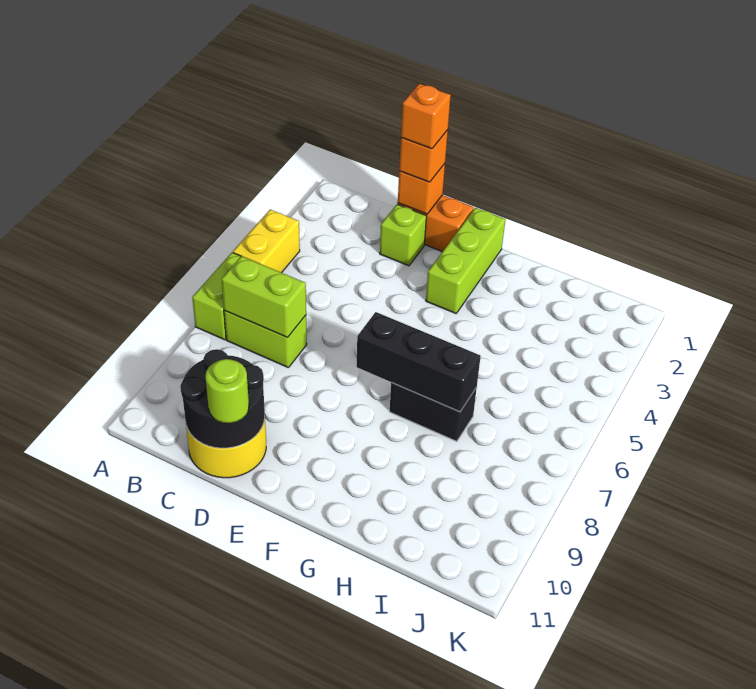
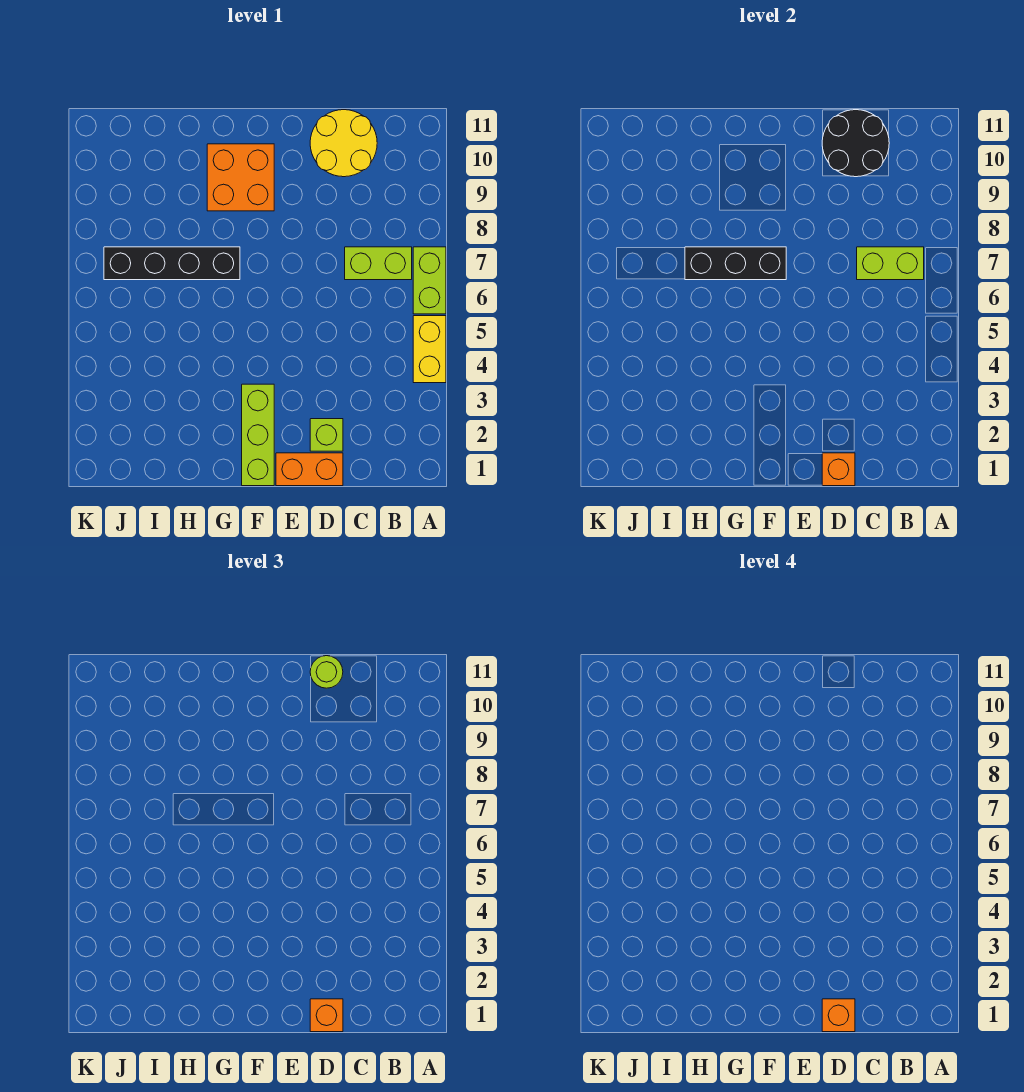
none -> orange 2x2 brick [207,144,274,211]
black 1x2 brick [390,382,477,441] -> black 1x4 brick [104,247,240,280]

